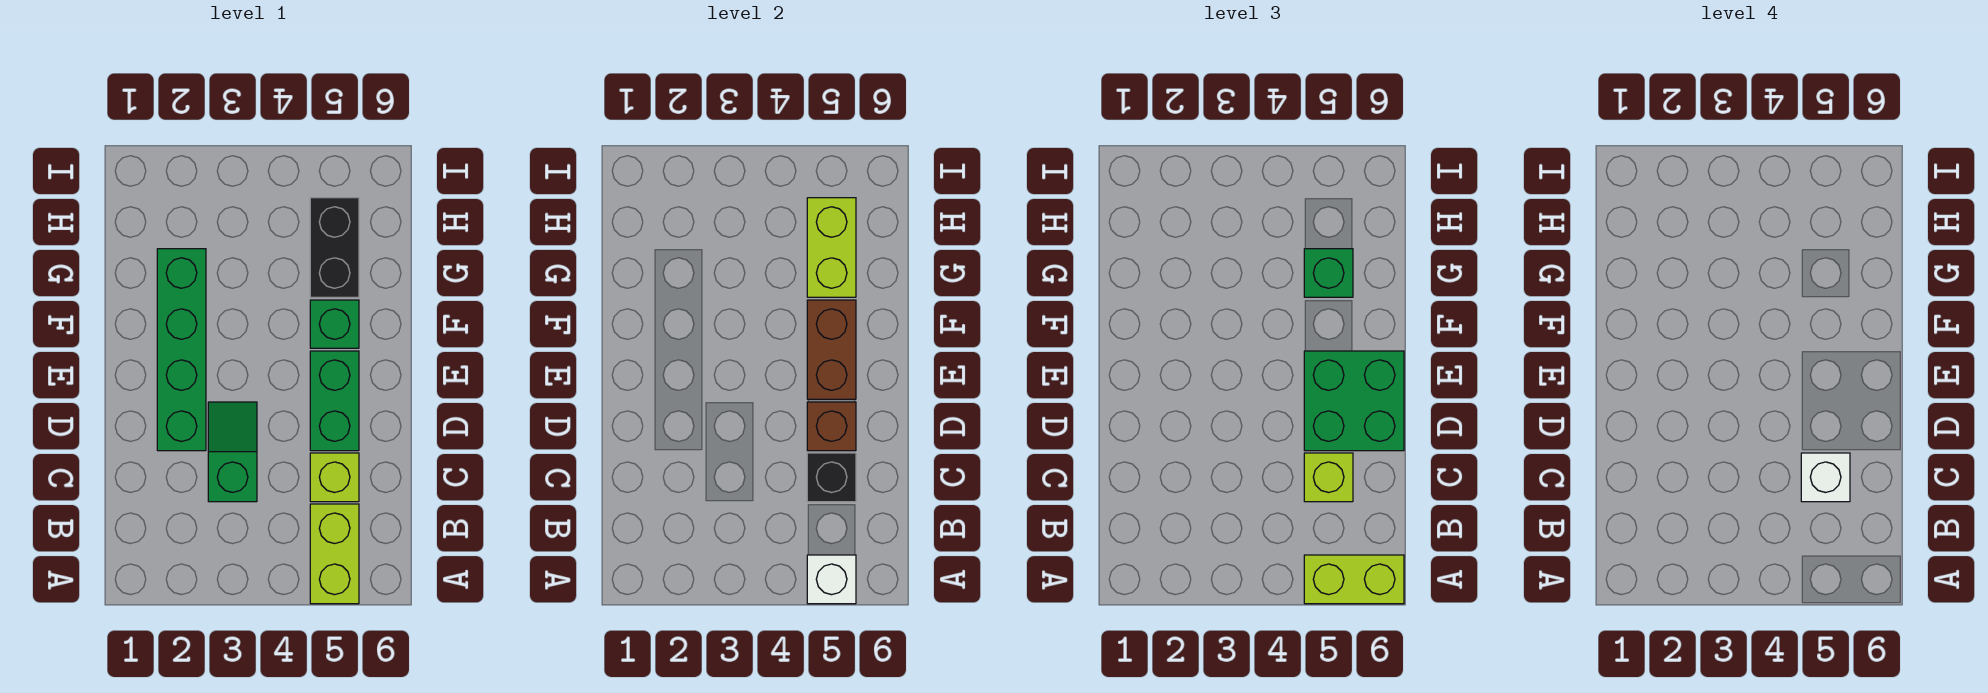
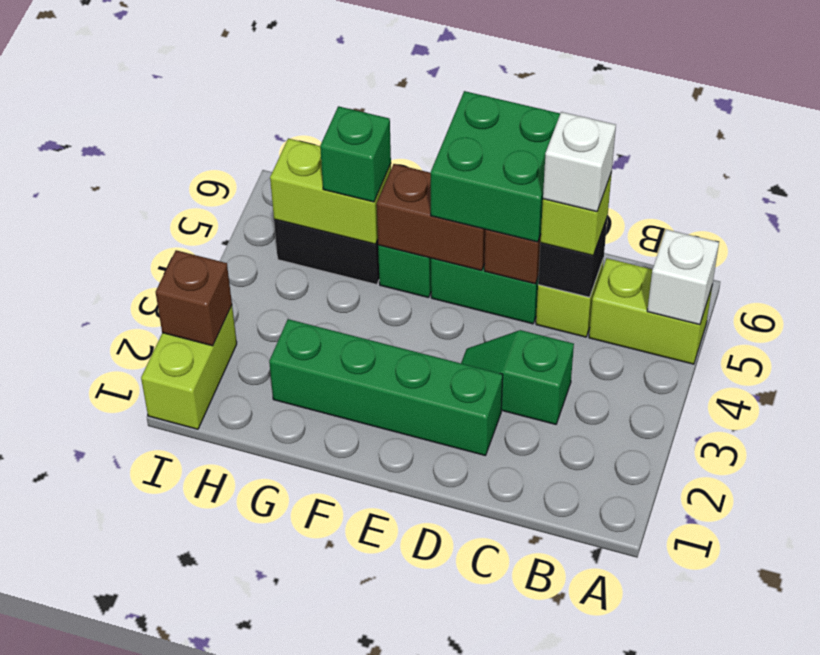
lime 1x2 brick [1304,555,1404,604] -> lime 1x2 brick moved to [141,306,237,429]
none -> brown 1x1 brick [156,250,232,346]

